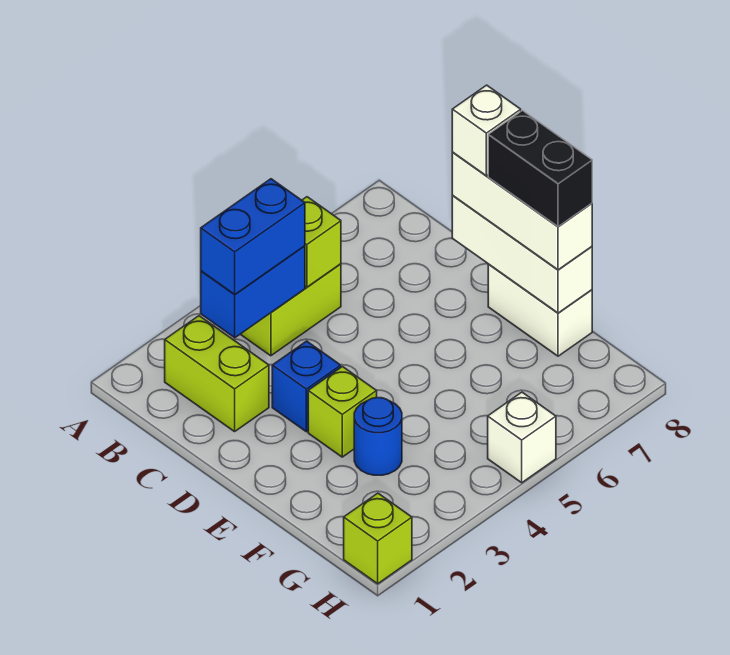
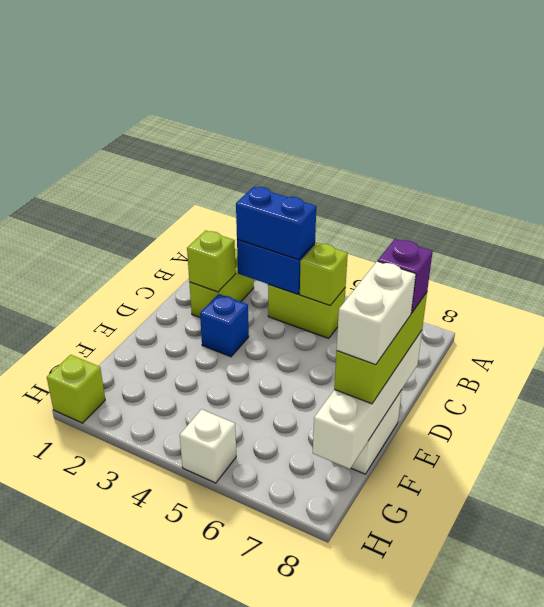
white 1x3 brick [452,195,592,313] -> white 1x4 brick [313,331,422,469]
white 1x3 brick [452,153,592,270] -> lime 1x3 brick [334,292,427,404]
white 1x1 brick [452,85,521,176] -> purple 1x1 brick [378,239,433,313]
lime 1x1 brick [308,367,377,457] -> lime 1x1 brick moved to [187,230,236,292]
black 1x2 brick [488,111,592,227] -> white 1x2 brick [337,261,416,365]
blue 1x1 round brick [354,398,402,475] -> none

